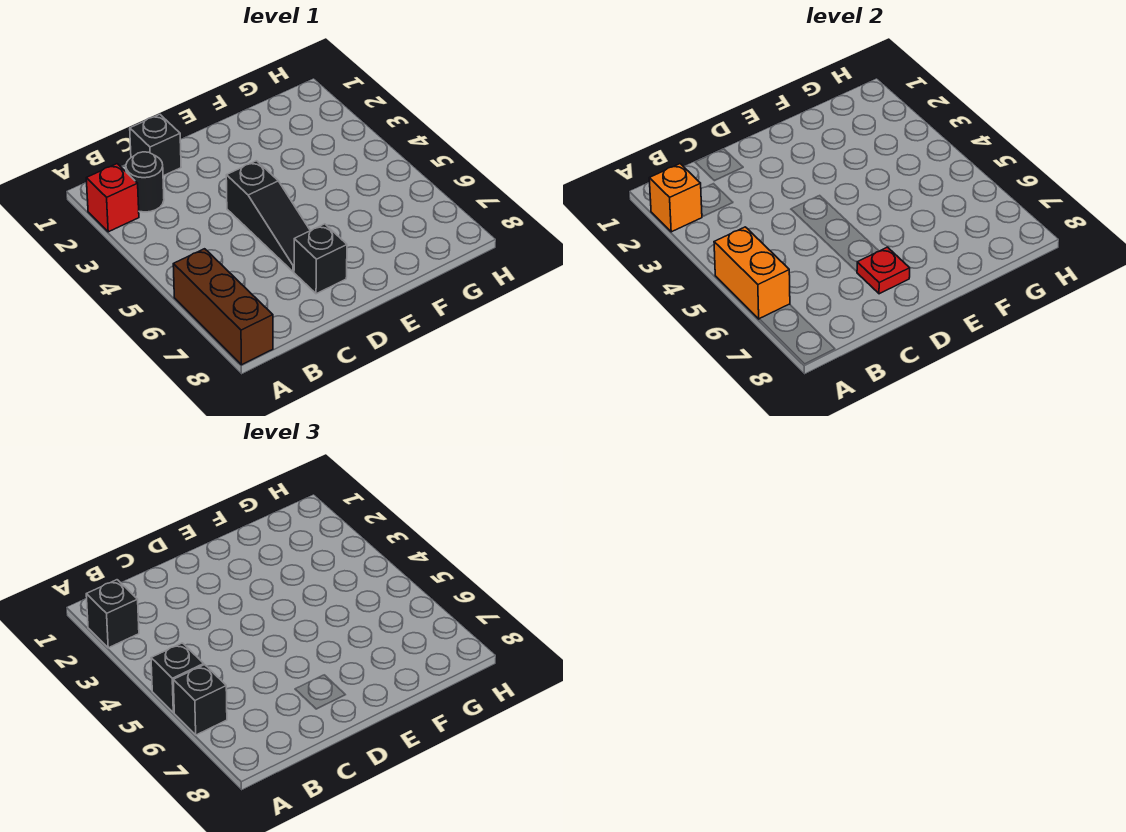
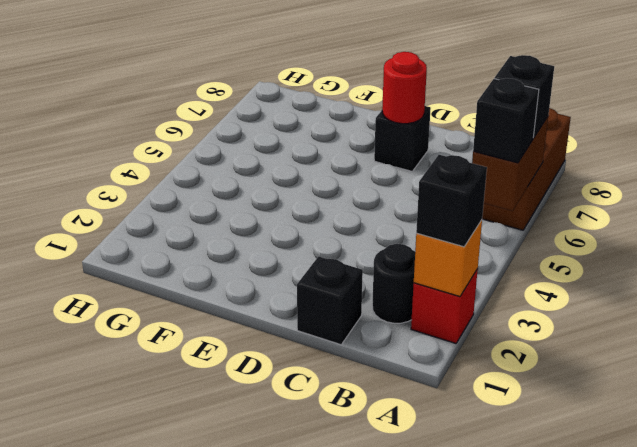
orange 1x2 brick [714,227,790,319] -> brown 1x2 brick [472,117,548,211]
black 1x3 slope [226,161,310,272] -> none
red 1x1 plate [857,247,910,294] -> red 1x1 round brick [382,52,427,124]

